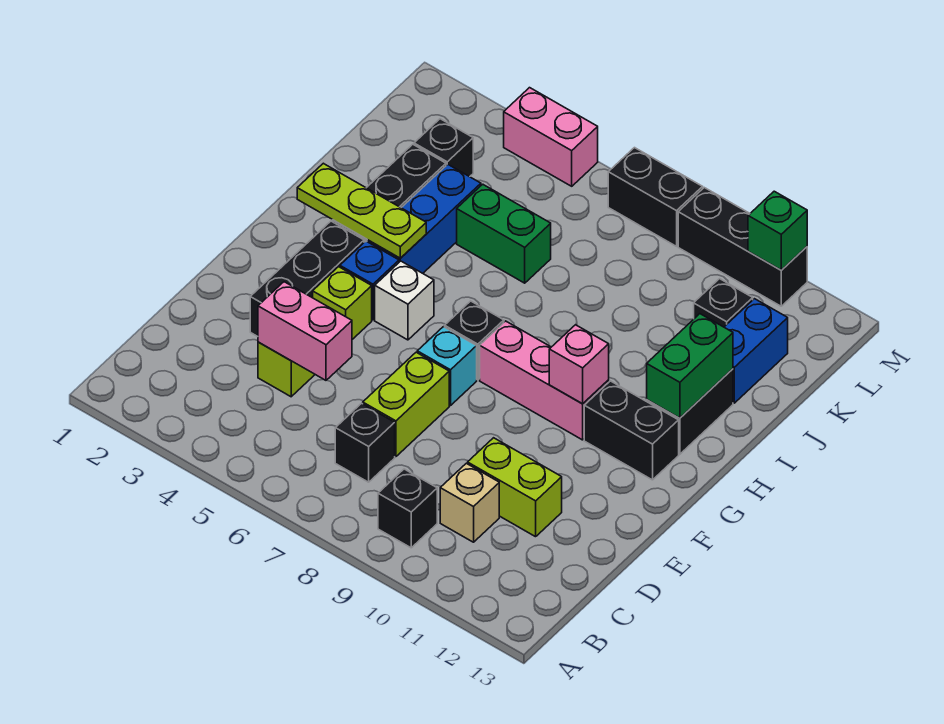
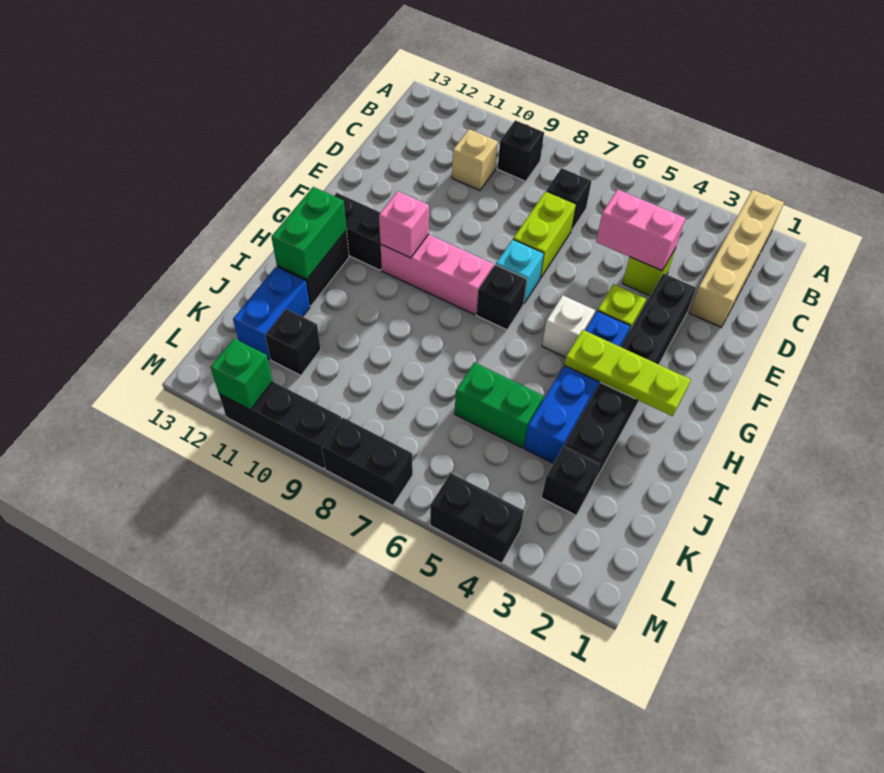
none -> tan 1x4 brick [689,190,784,327]
lime 1x2 brick [468,438,562,537] -> none
pink 1x2 brick [504,88,598,186] -> black 1x2 brick [430,473,524,563]

